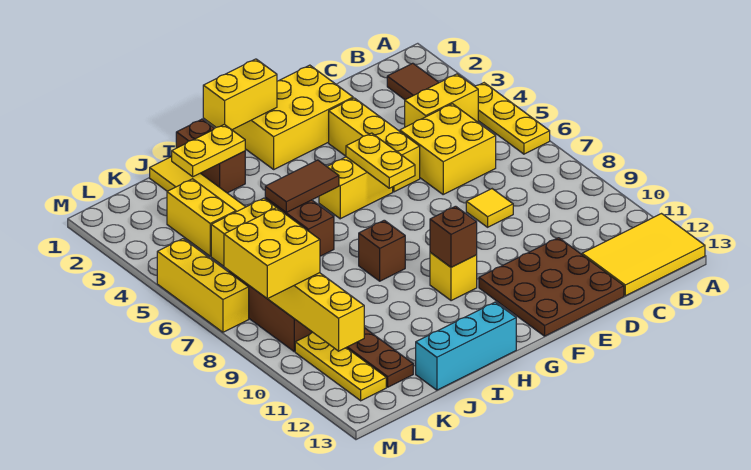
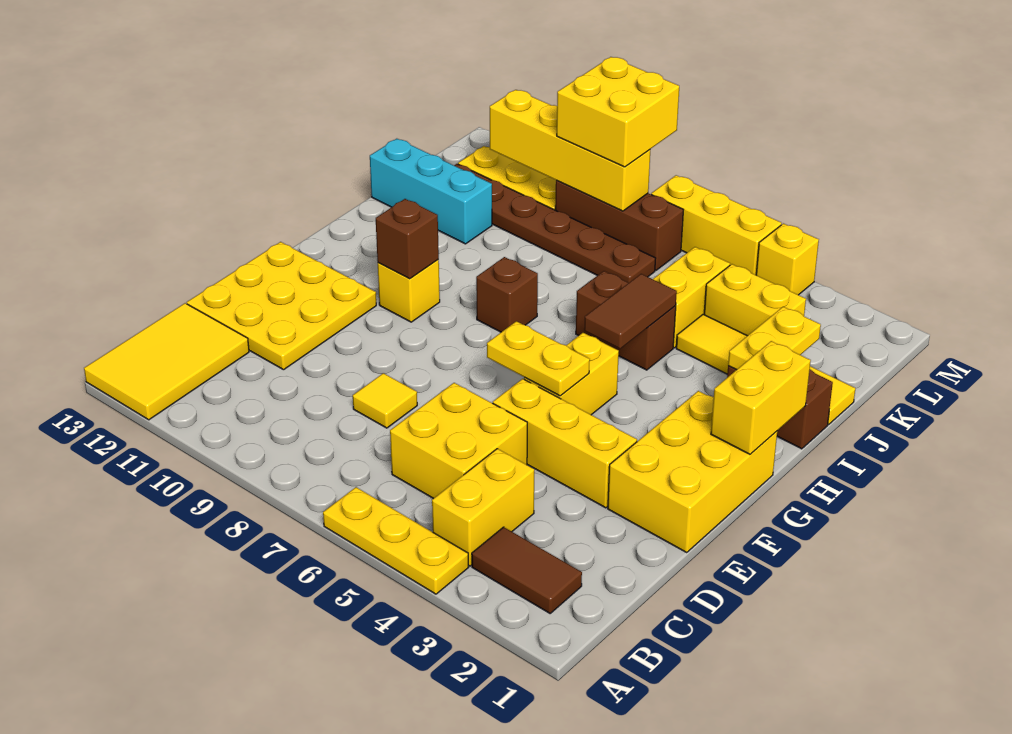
brown 3x3 plate [479,238,624,336] -> yellow 3x3 plate [187,242,376,370]
cyan 1x3 brick [416,302,516,390] -> cyan 1x3 brick turned to [370,139,492,244]
none -> yellow 1x1 brick [756,224,819,295]

